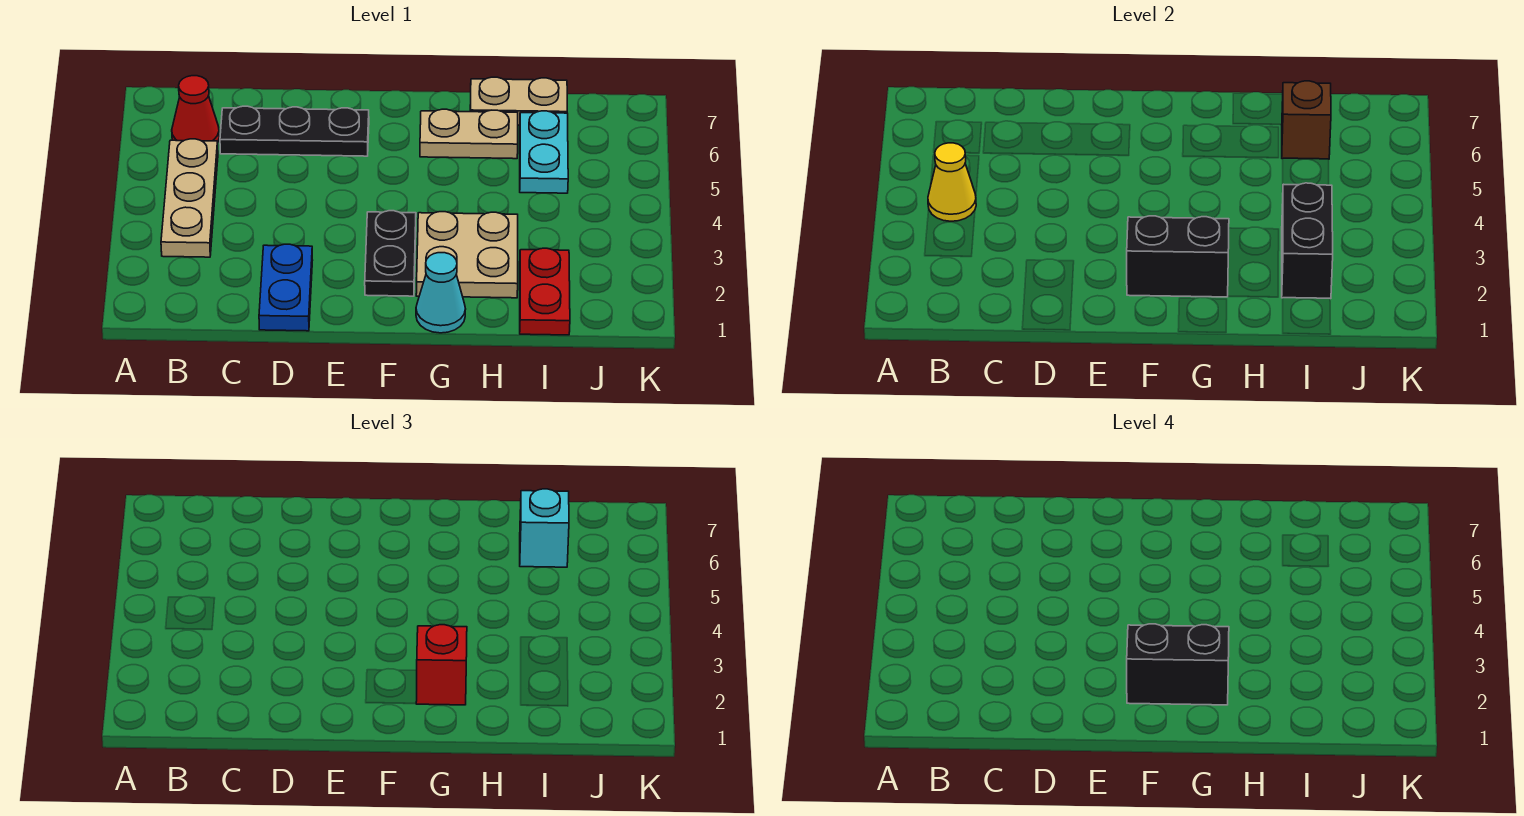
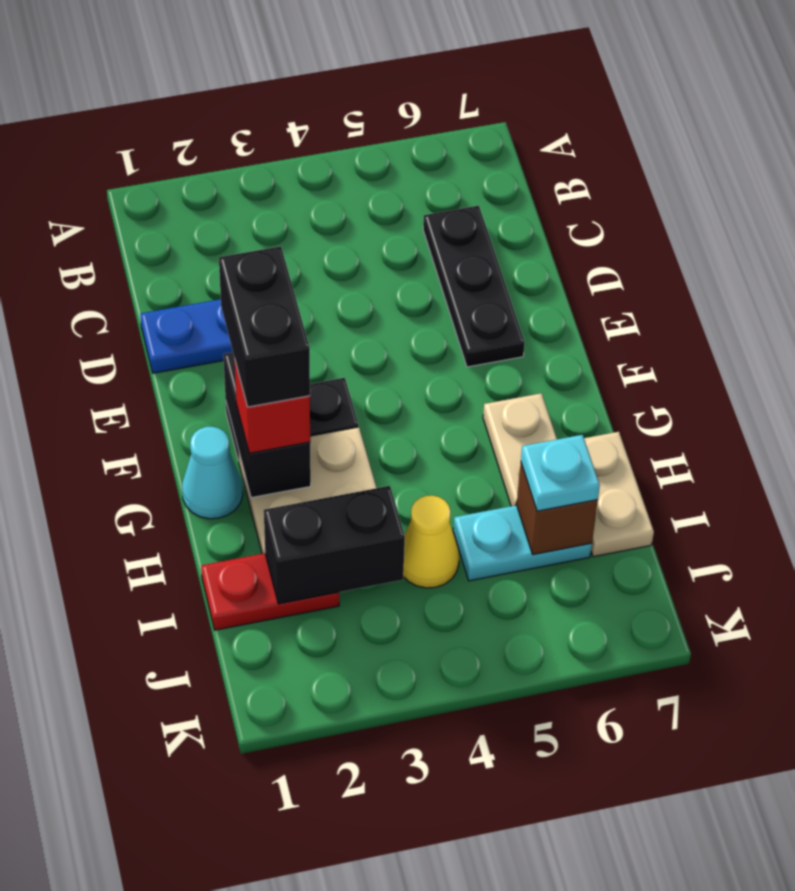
tan 1x3 plate [161,139,218,257] -> none
yellow 1x1 cone [928,143,976,221] -> yellow 1x1 cone moved to [403,495,459,588]
red 1x1 cone [172,76,219,142] -> none
cyan 1x1 brick [520,489,569,567] -> cyan 1x1 plate [521,435,600,511]

